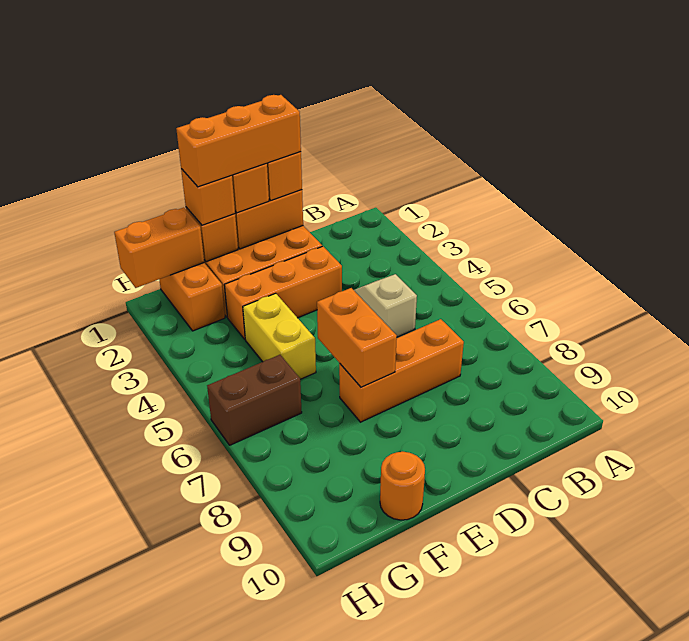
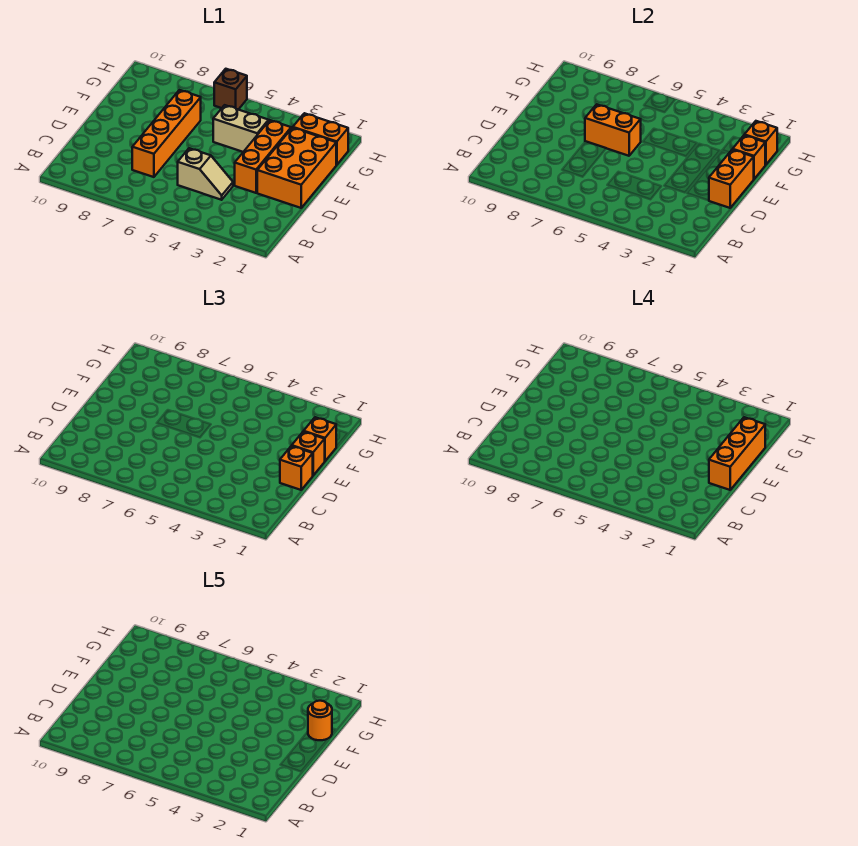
orange 1x3 brick [339,319,464,422] -> orange 1x4 brick [132,90,201,177]
yellow 1x2 brick [243,293,316,379] -> tan 1x2 brick [213,105,269,152]
orange 1x1 round brick [380,452,425,520] -> orange 1x1 round brick moved to [308,701,332,740]
orange 1x2 brick [114,207,204,288] -> orange 1x1 brick [745,121,777,165]
brown 1x2 brick [207,355,302,445] -> brown 1x1 brick [214,69,247,110]

